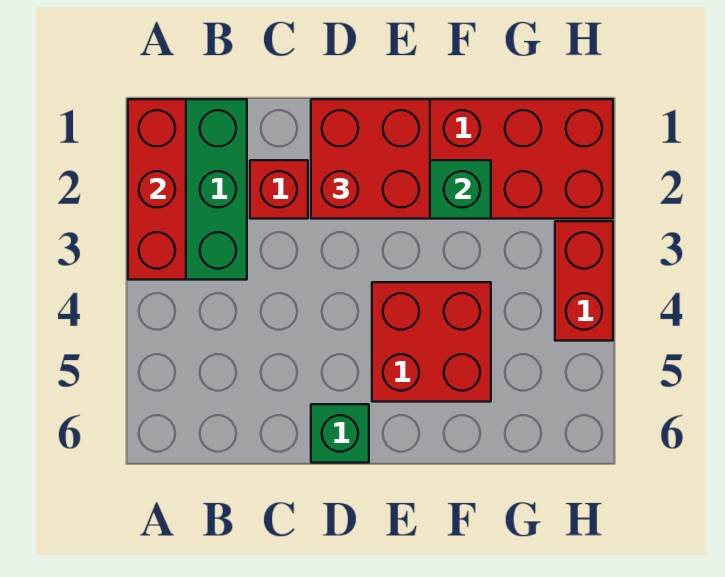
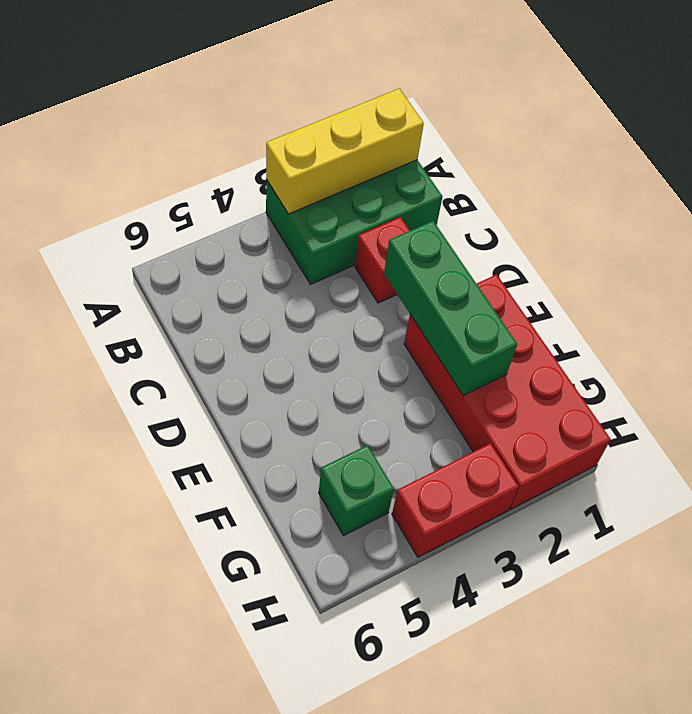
red 1x3 brick [128,99,186,280] -> yellow 1x3 brick [266,89,424,214]
red 2x2 brick [311,99,430,219] -> none
green 1x1 brick [311,404,369,463] -> green 1x1 brick moved to [319,445,394,536]
red 2x2 brick [372,282,491,402] -> none

